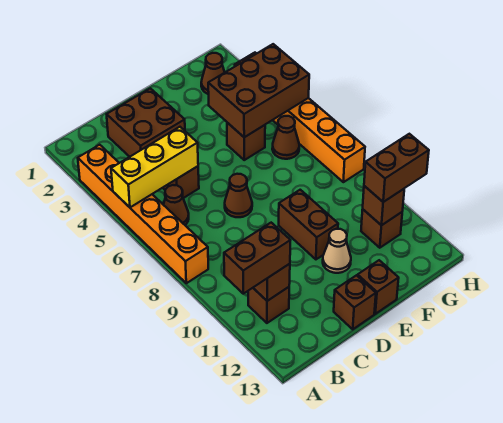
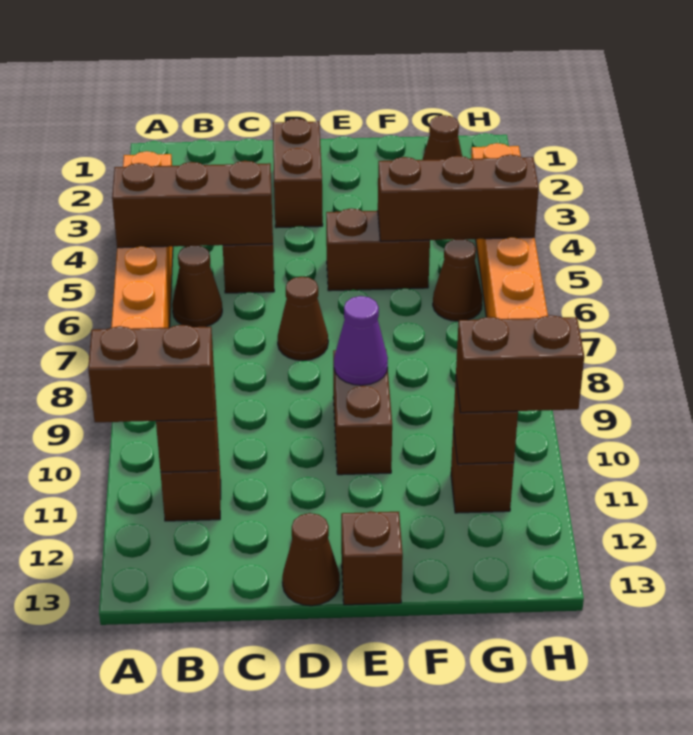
yellow 1x3 brick [111,127,198,207] -> brown 1x3 brick [112,161,273,248]
brown 2x2 brick [107,88,185,157] -> brown 1x2 brick [273,119,323,228]
brown 1x1 brick [334,275,376,329] -> brown 1x1 cone [282,513,340,606]
none -> purple 1x1 cone [334,296,388,385]
tan 1x1 cone [323,229,351,273] -> none
brown 2x3 brick [208,44,309,137] -> brown 1x3 brick [378,155,539,241]
brown 1x1 brick [227,123,265,160] -> brown 1x2 brick [326,208,430,291]

